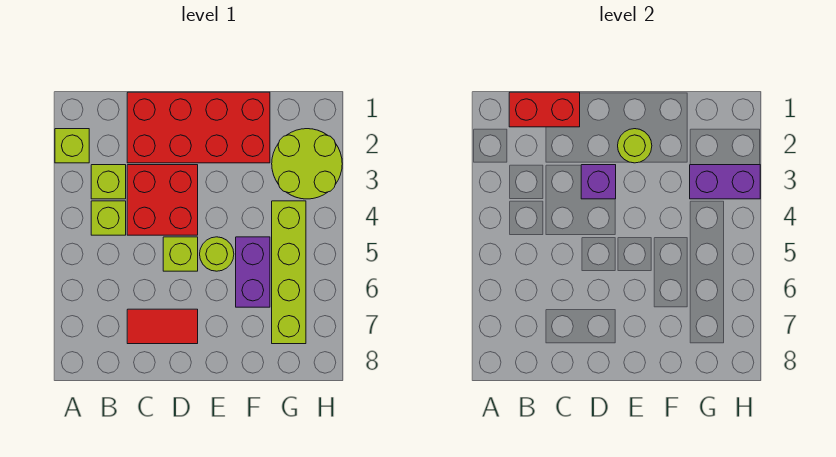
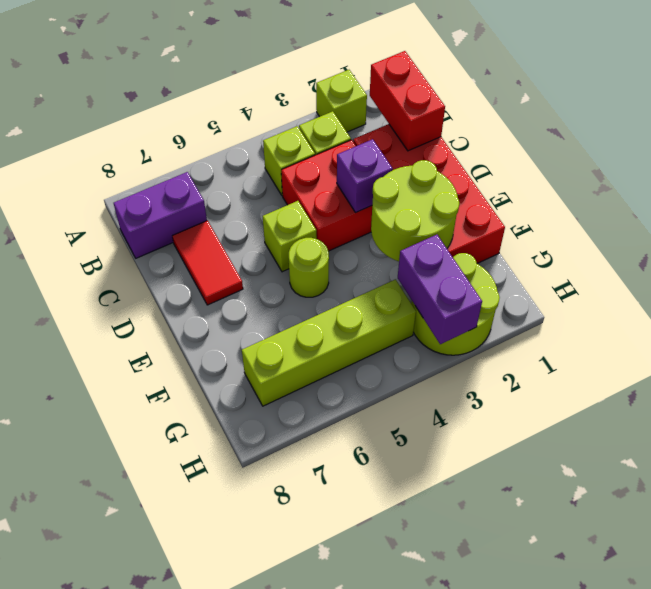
lime 1x1 round brick [618,129,652,163] -> lime 2x2 round brick [371,160,459,261]
purple 1x2 brick [236,237,270,307] -> purple 1x2 brick moved to [114,172,207,258]

